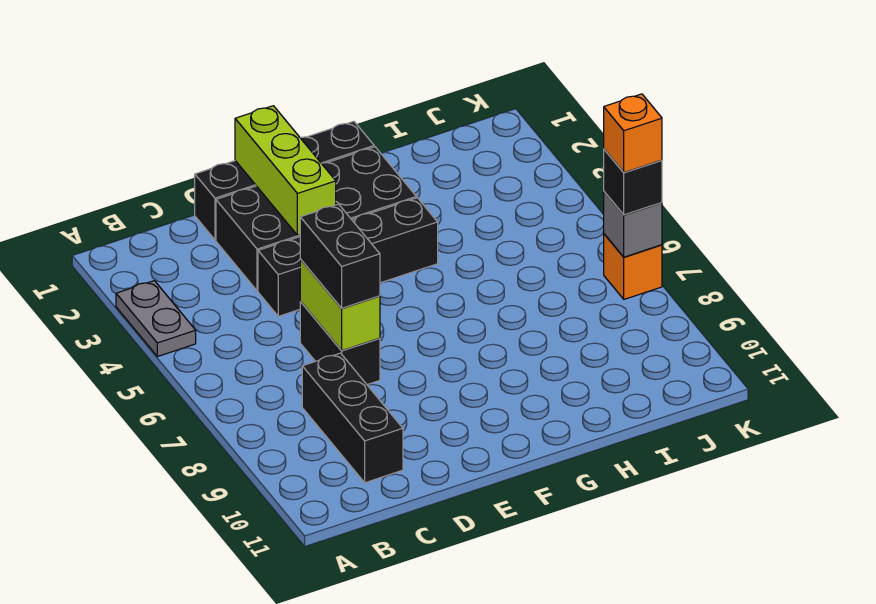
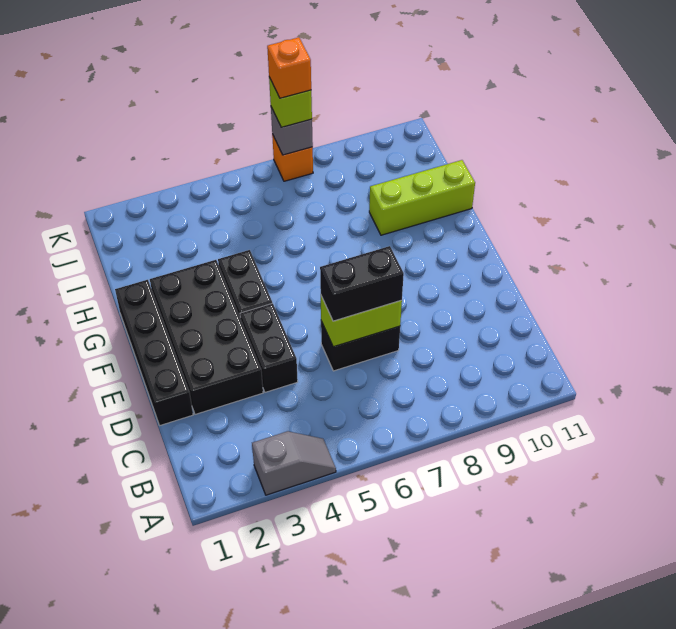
grey 1x2 plate [116,281,196,357] -> grey 1x2 slope [252,431,336,495]
black 1x3 brick [302,353,403,483] -> none
lime 1x3 brick [235,106,336,235] -> lime 1x3 brick moved to [369,160,475,235]
black 1x1 brick [604,150,662,215] -> lime 1x1 brick [269,77,312,127]

